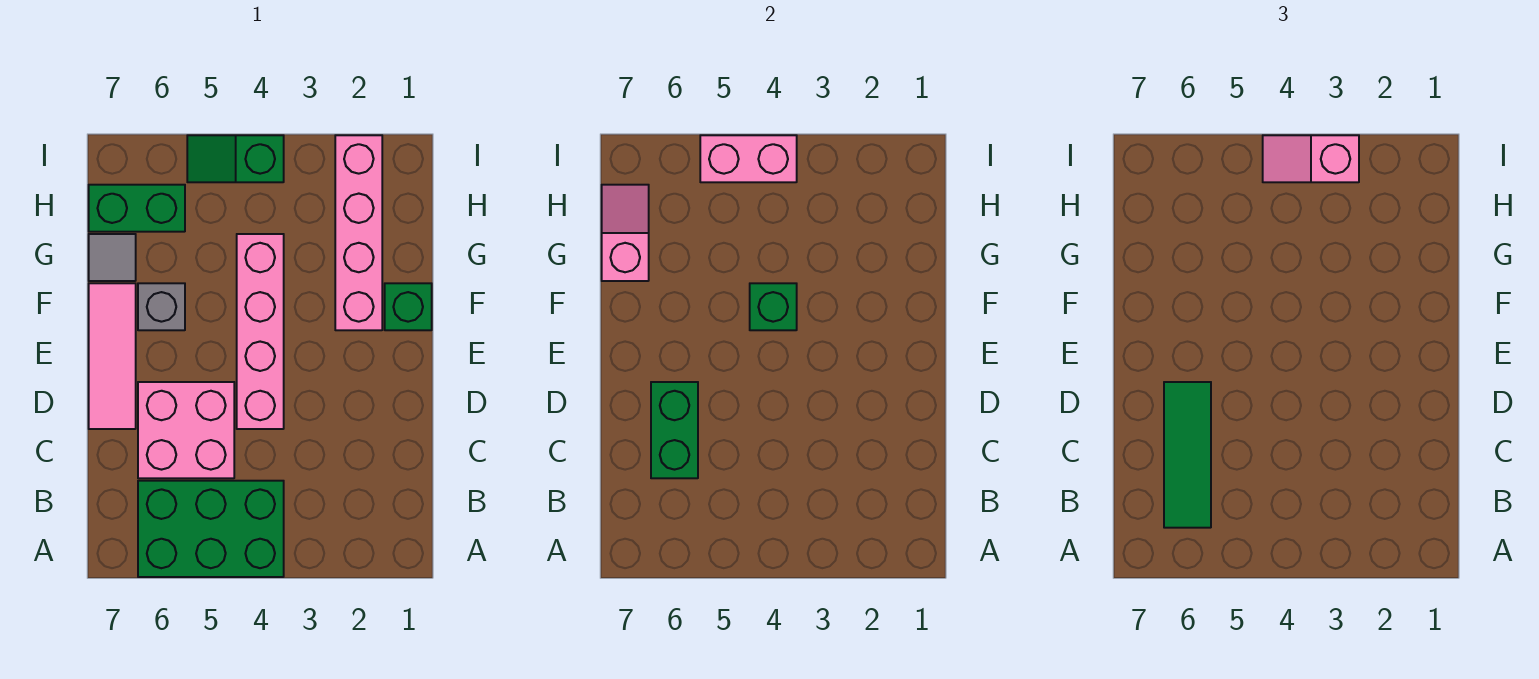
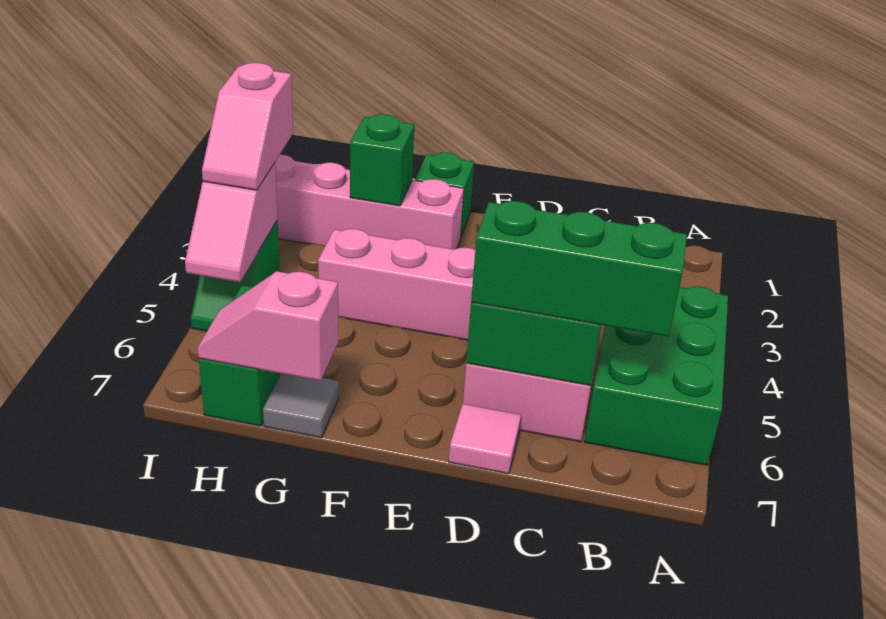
green 1x3 tile [1164,382,1211,528] -> green 1x3 brick [471,201,687,337]
pink 1x3 tile [89,283,136,429] -> pink 1x1 tile [449,404,521,474]
green 1x1 brick [750,283,797,330] -> green 1x1 brick moved to [350,114,414,206]
grey 1x1 brick [138,283,185,330] -> none
pink 1x2 brick [700,135,797,182] -> pink 1x2 slope [185,163,278,282]

